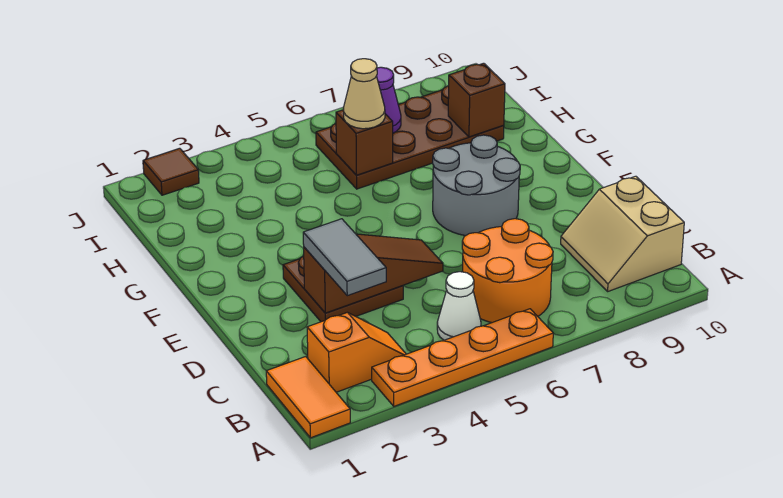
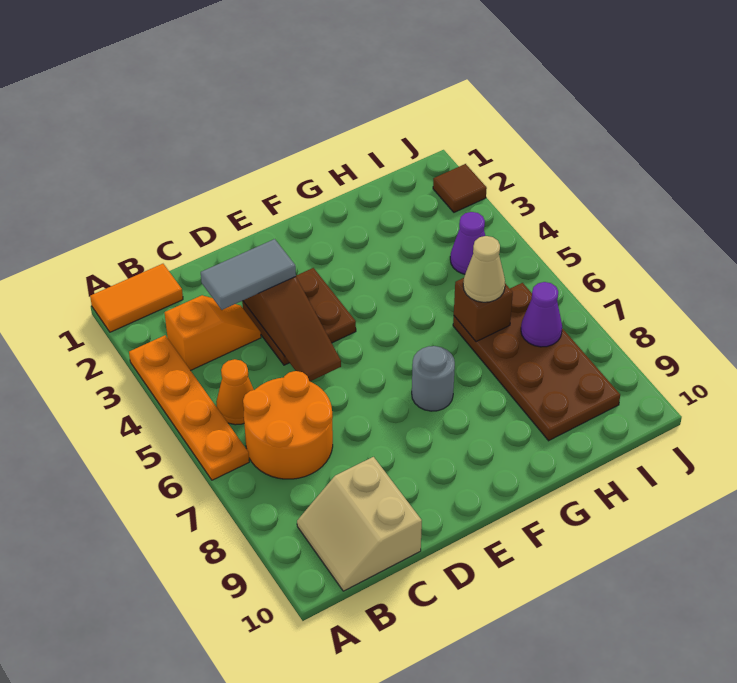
orange 1x2 slope [307,312,406,392] -> orange 1x2 slope turned to [164,295,261,370]
white 1x1 cone [437,272,481,340] -> orange 1x1 cone [216,359,254,425]
tan 2x2 slope [561,176,684,291] -> tan 2x2 slope turned to [297,457,422,591]
grey 2x2 round brick [433,135,520,236] -> grey 1x1 round brick [412,346,455,411]
brown 1x1 brick [448,63,505,137] -> none
none -> purple 1x1 cone [450,212,485,274]

